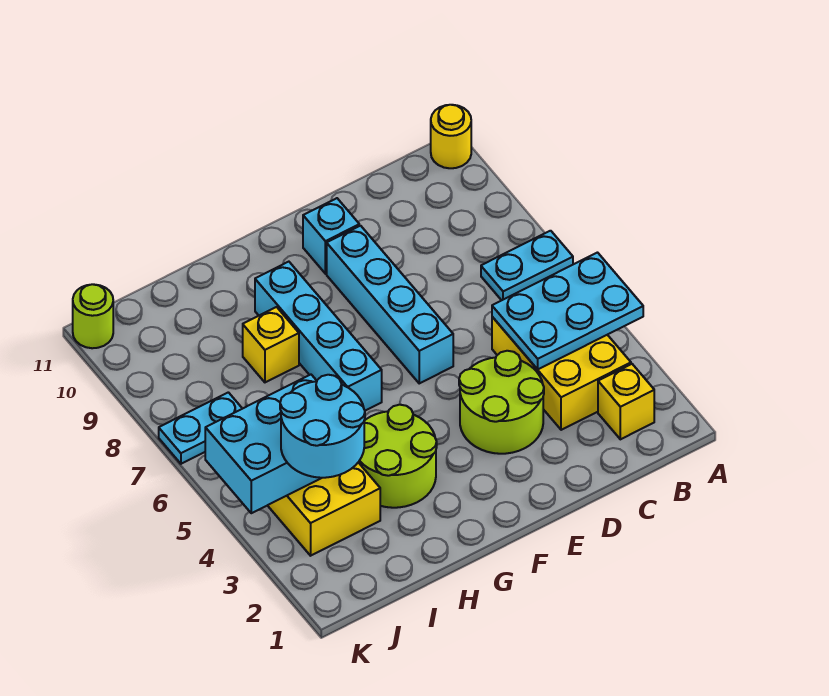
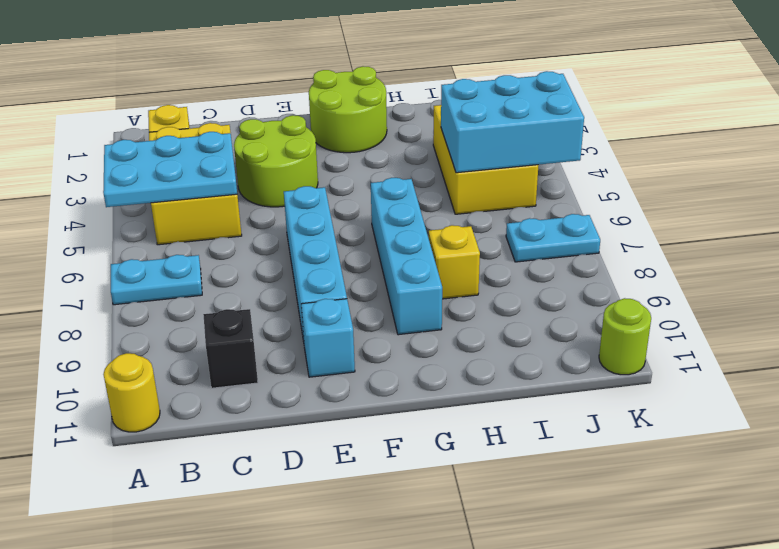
none -> black 1x1 brick [203,309,258,388]
lime 2x2 round brick [358,405,437,508] -> lime 2x2 round brick moved to [309,66,387,153]
cyan 2x2 round brick [280,375,365,478] -> none

